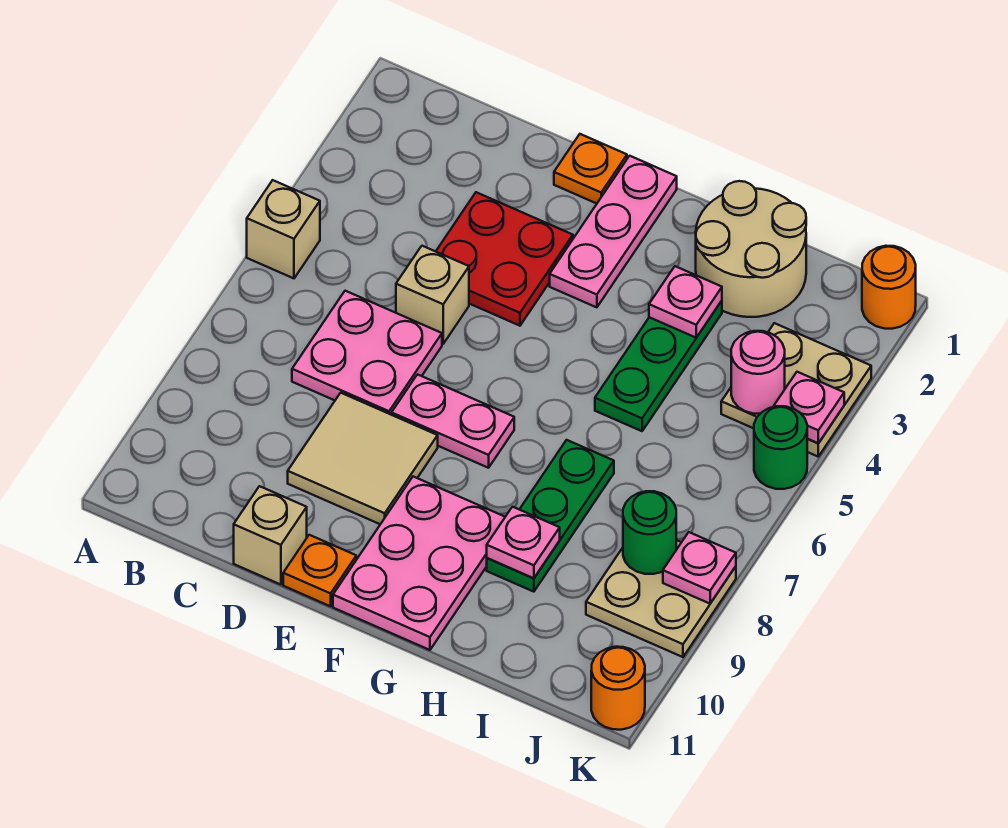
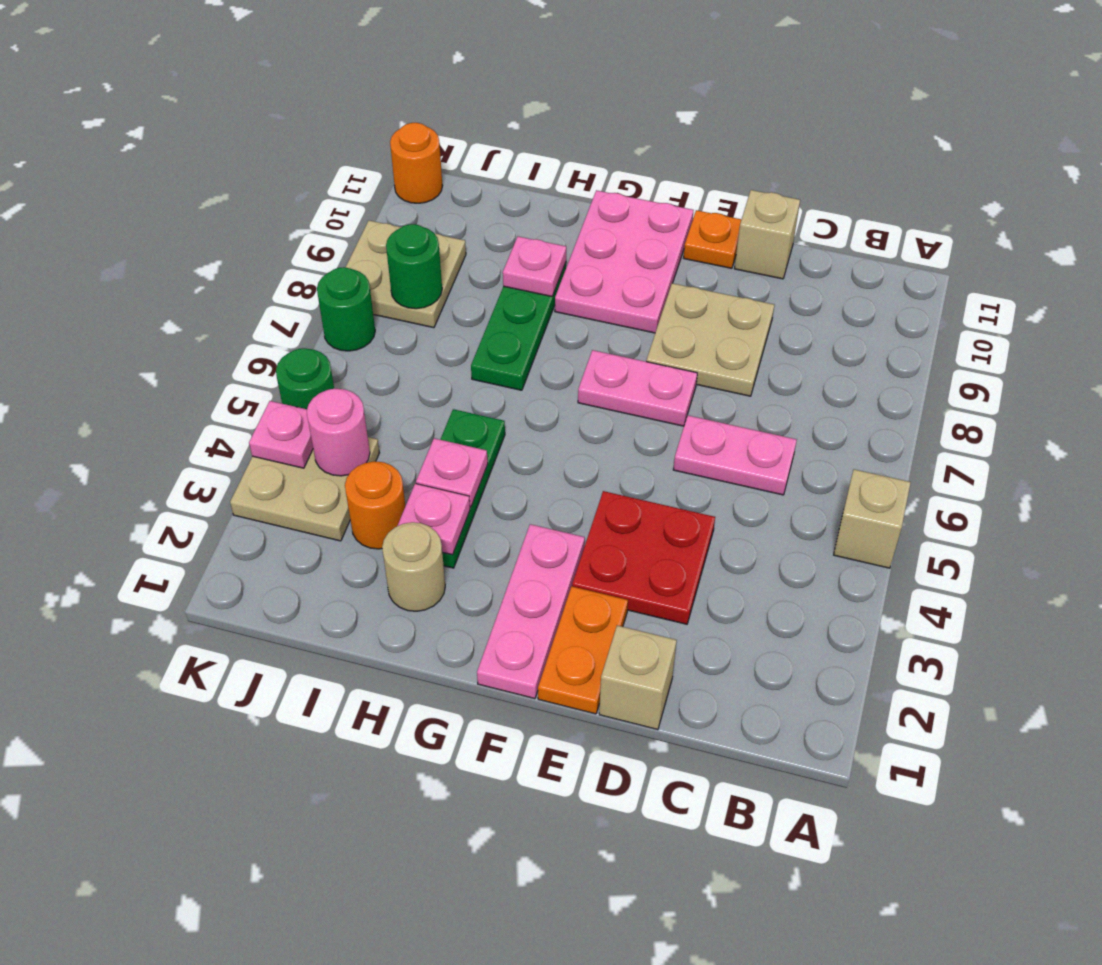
pink 2x2 plate [292,291,442,415] -> pink 1x2 plate [673,415,797,495]
tan 1x1 brick [396,246,469,344] -> tan 1x1 brick moved to [599,625,677,730]
tan 2x2 tile [288,393,438,524] -> tan 2x2 plate [646,283,774,396]
orange 1x1 plate [554,134,627,204] -> orange 1x2 plate [538,587,628,714]
tan 2x2 round brick [696,181,806,317] -> tan 1x1 round brick [382,522,445,611]
orange 1x1 round brick [862,246,916,329] -> orange 1x1 round brick moved to [345,461,405,549]
none -> green 1x1 round brick [317,267,375,351]
pink 1x1 plate [663,532,736,604] -> pink 1x1 plate moved to [416,438,488,507]

